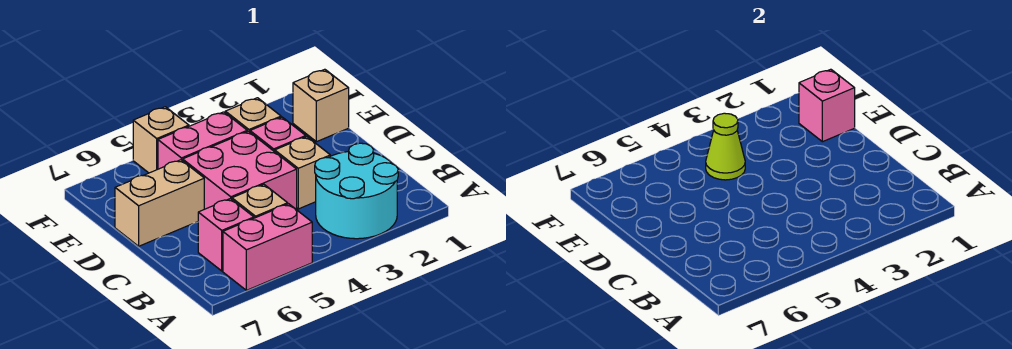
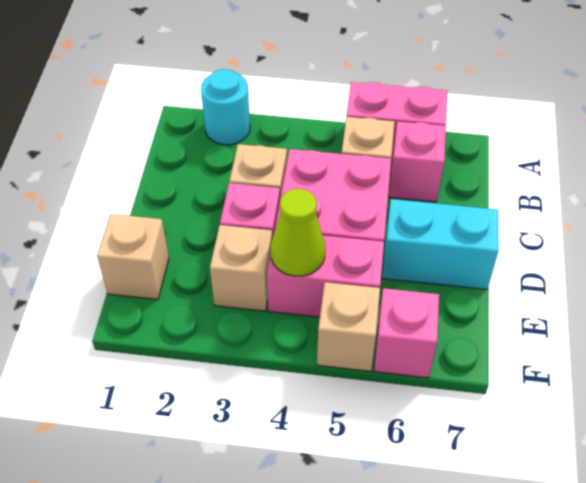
cyan 2x2 round brick [315,143,398,239] -> cyan 1x1 round brick [201,69,250,145]
tan 1x2 brick [115,160,204,246] -> cyan 1x2 brick [382,199,499,289]
pink 1x1 brick [799,69,855,142] -> pink 1x1 brick moved to [374,288,439,378]

